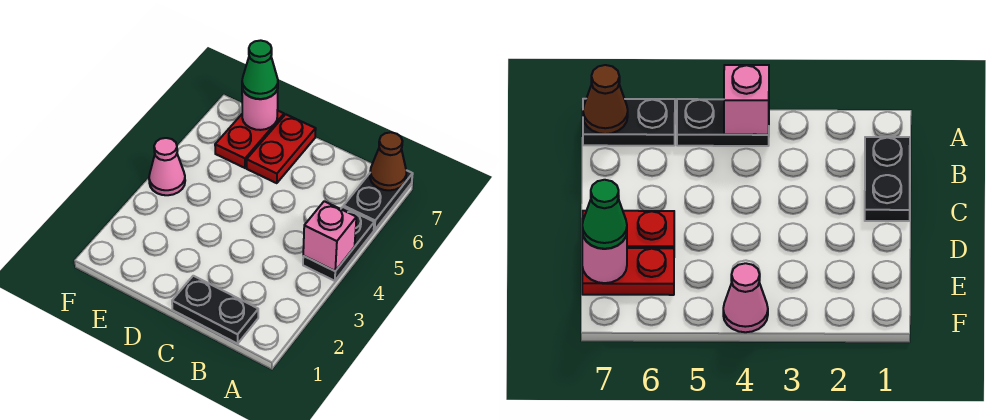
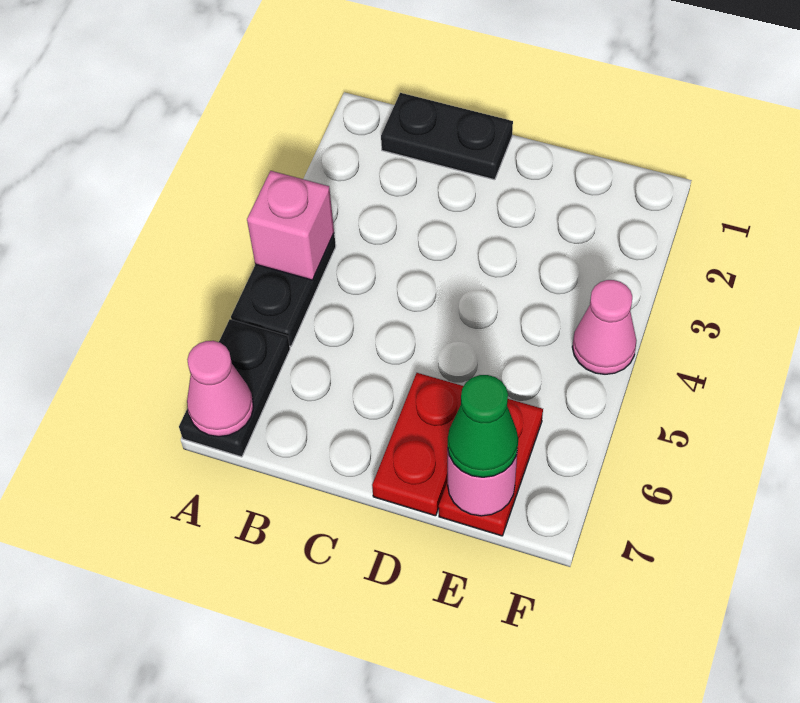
brown 1x1 cone [370,132,406,190] -> pink 1x1 cone [187,341,253,437]

